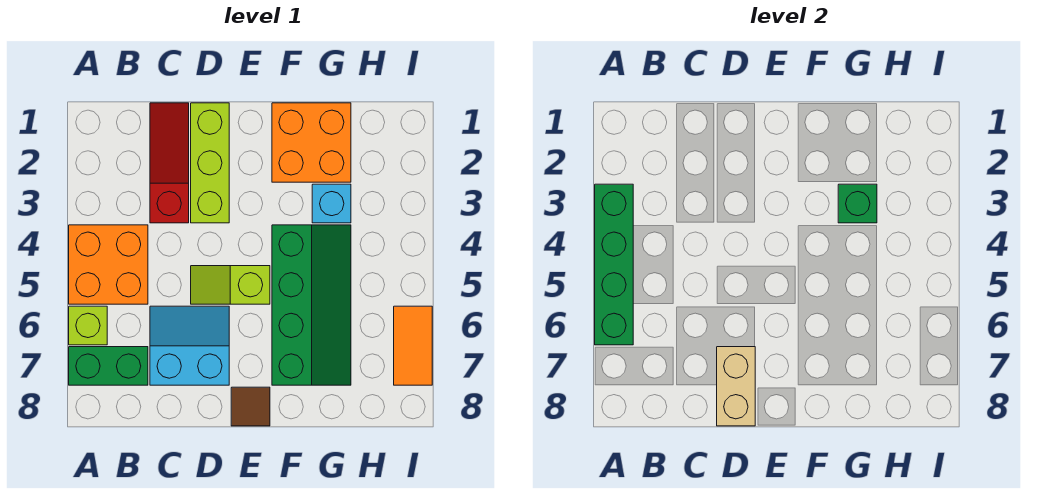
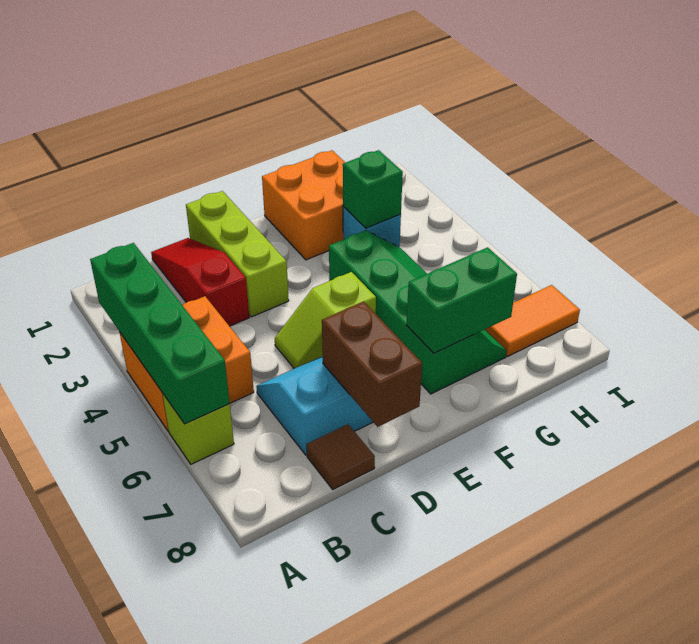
green 1x2 brick [69,347,148,385] -> green 1x2 brick moved to [407,247,517,353]
tan 1x2 brick [717,347,755,426] -> brown 1x2 brick [322,302,422,427]
brown 1x1 tile [231,387,270,426] -> brown 1x1 tile moved to [306,424,375,489]
orange 1x2 tile [394,306,432,385] -> orange 1x2 tile turned to [485,285,580,357]

